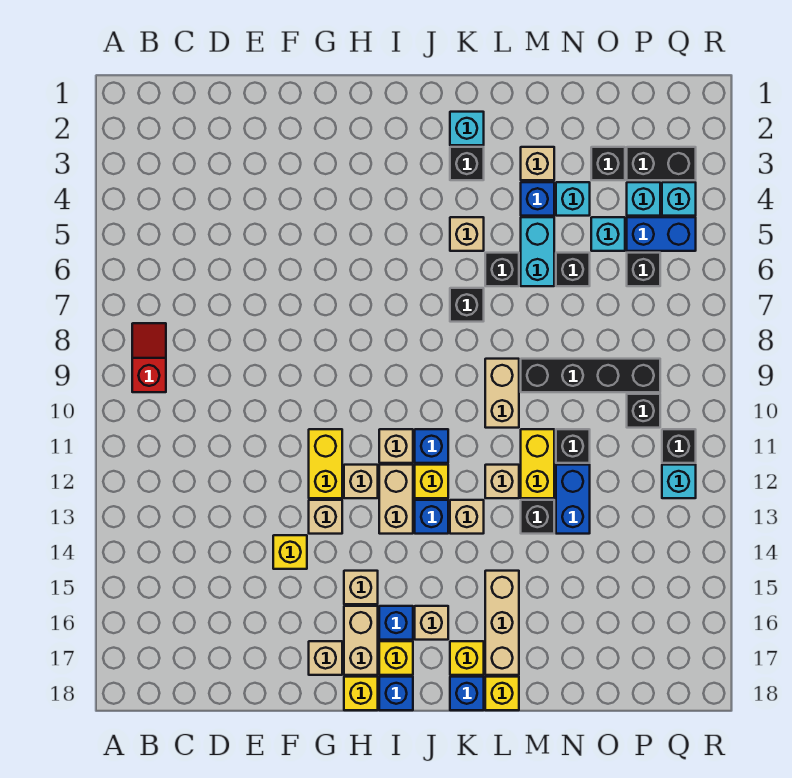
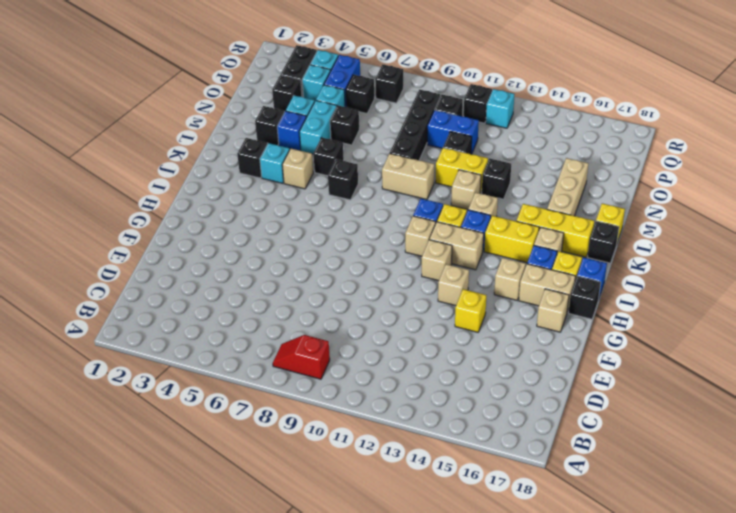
yellow 1x2 brick [309,429,342,498] -> yellow 1x2 brick moved to [484,216,539,262]
yellow 1x1 brick [344,677,378,710] -> black 1x1 brick [568,276,601,319]
cyan 1x1 brick [450,112,484,145] -> cyan 1x1 brick moved to [260,143,290,183]
yellow 1x1 brick [450,641,484,675] -> yellow 1x3 brick [517,204,594,257]
blue 1x1 brick [450,677,484,710] -> black 1x1 brick [588,221,619,263]
tan 1x3 brick [485,571,519,675] -> tan 1x3 brick turned to [547,158,589,216]
tan 1x1 brick [521,147,554,180] -> black 1x1 brick [255,106,284,145]
cyan 1x2 brick [521,217,554,286] -> cyan 1x2 brick turned to [299,101,337,154]
blue 1x2 brick [556,465,590,534] -> blue 1x2 brick moved to [427,110,479,154]
none -> black 1x1 brick [375,65,403,103]

